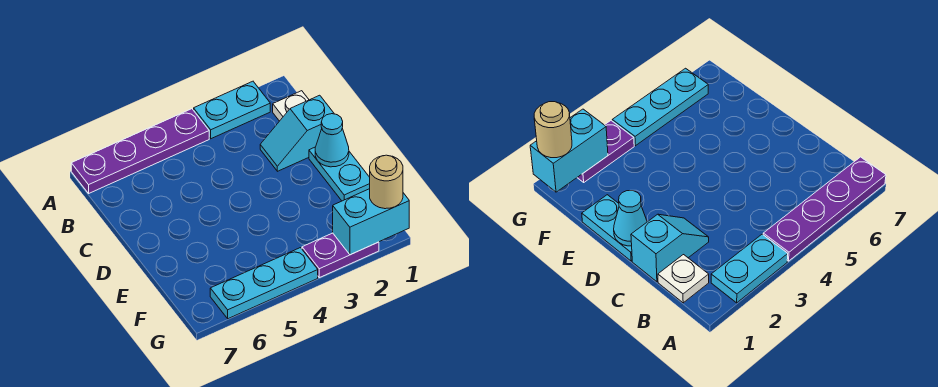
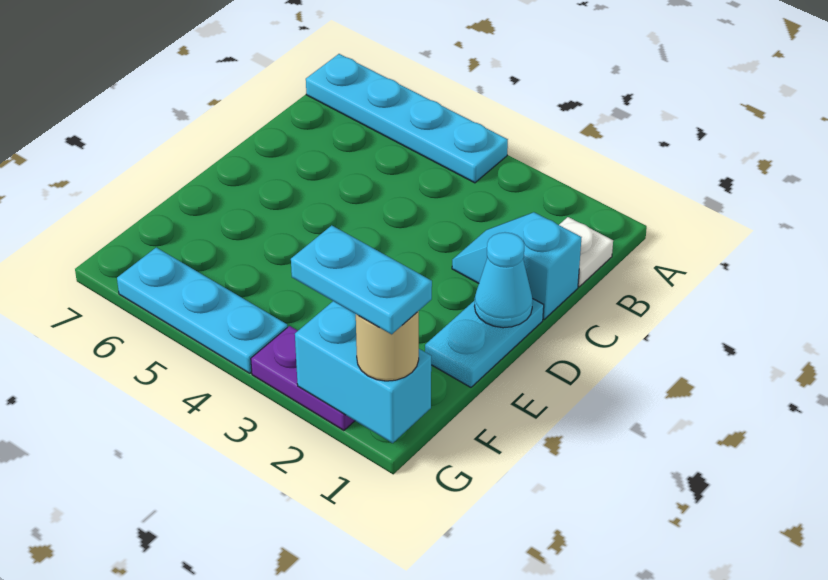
cyan 1x2 plate [194,81,270,139] -> cyan 1x2 plate moved to [291,225,432,334]
purple 1x4 plate [71,109,209,193] -> cyan 1x4 plate [306,54,508,183]

